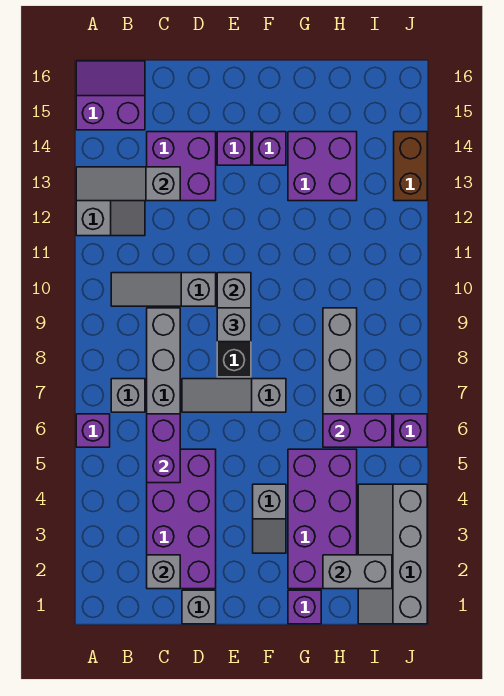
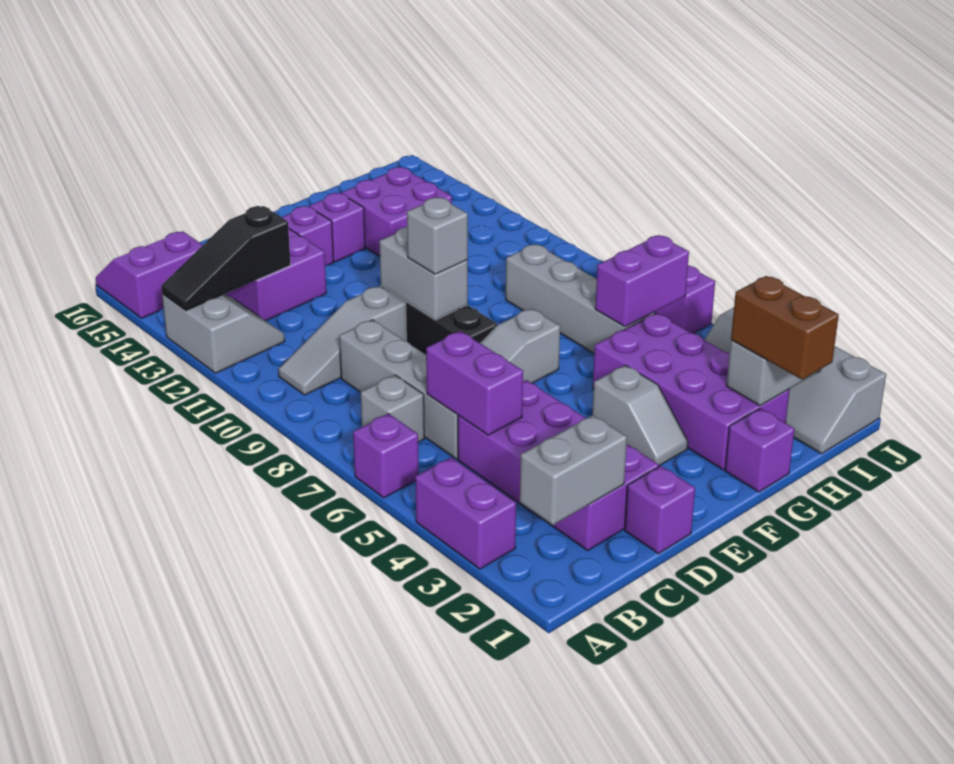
none -> purple 1x2 brick [415,457,516,569]
grey 1x3 slope [76,167,180,201] -> black 1x3 slope [161,206,291,310]
grey 1x1 brick [147,555,180,589] -> grey 1x2 brick [520,415,627,525]
grey 1x1 brick [182,590,216,624] -> purple 1x1 brick [625,466,695,554]
brown 1x2 brick [394,132,427,201] -> brown 1x2 brick moved to [731,276,839,380]

